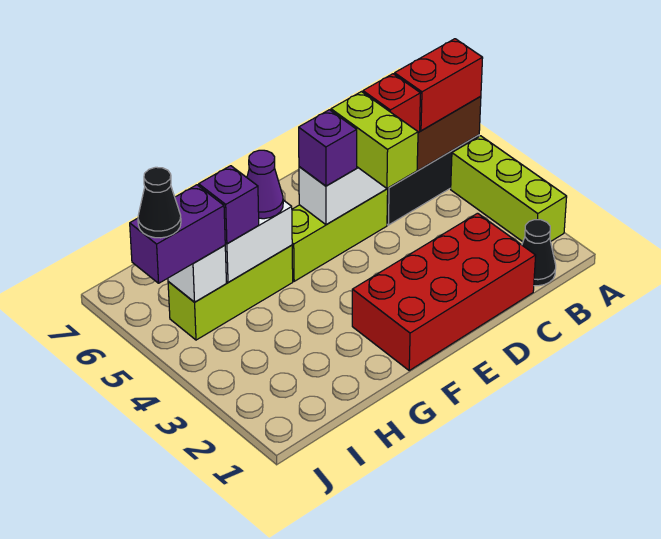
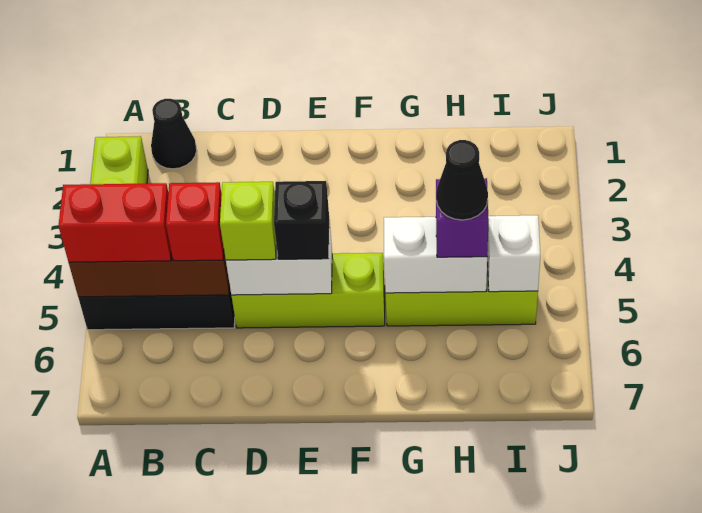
red 2x4 brick [352,213,536,370] -> none
lime 1x2 brick [331,92,418,188] -> lime 1x1 brick [220,182,276,260]
purple 1x1 brick [299,110,357,186] -> black 1x1 brick [274,181,329,259]
purple 1x1 cone [247,150,283,219] -> none
purple 1x2 brick [130,185,225,283] -> none
black 1x1 cone [138,167,181,238] -> black 1x1 cone moved to [436,140,488,220]

